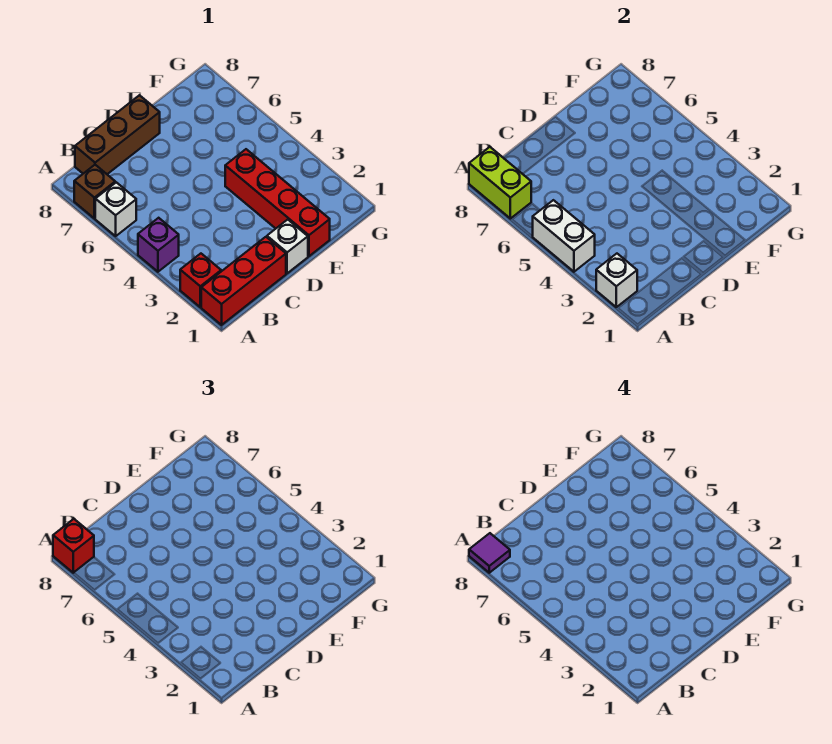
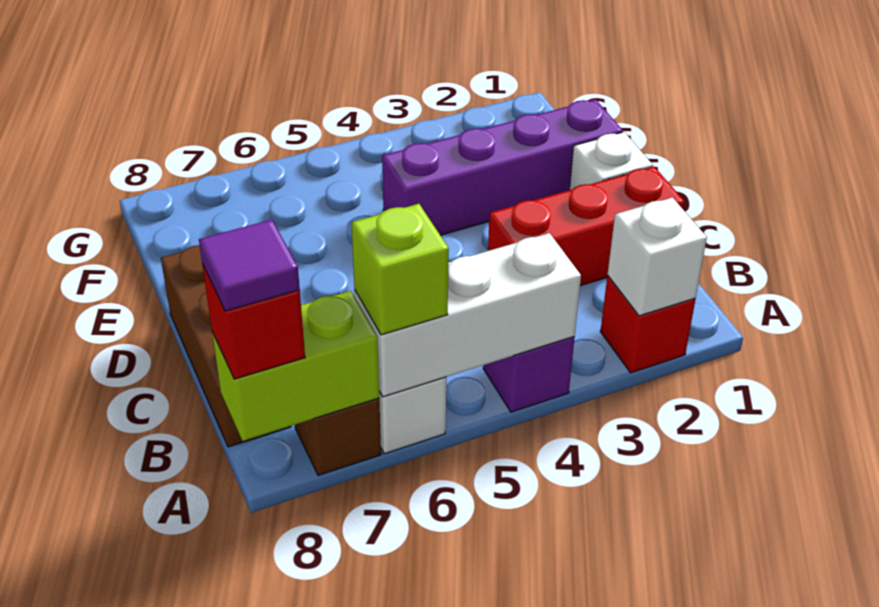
red 1x3 brick [201,237,286,325] -> red 1x3 brick turned to [488,167,684,286]
white 1x2 brick [533,200,595,272] -> white 1x3 brick [355,233,581,397]
none -> lime 1x1 brick [351,204,449,335]
red 1x4 brick [225,149,330,256] -> purple 1x4 brick [382,99,623,235]

